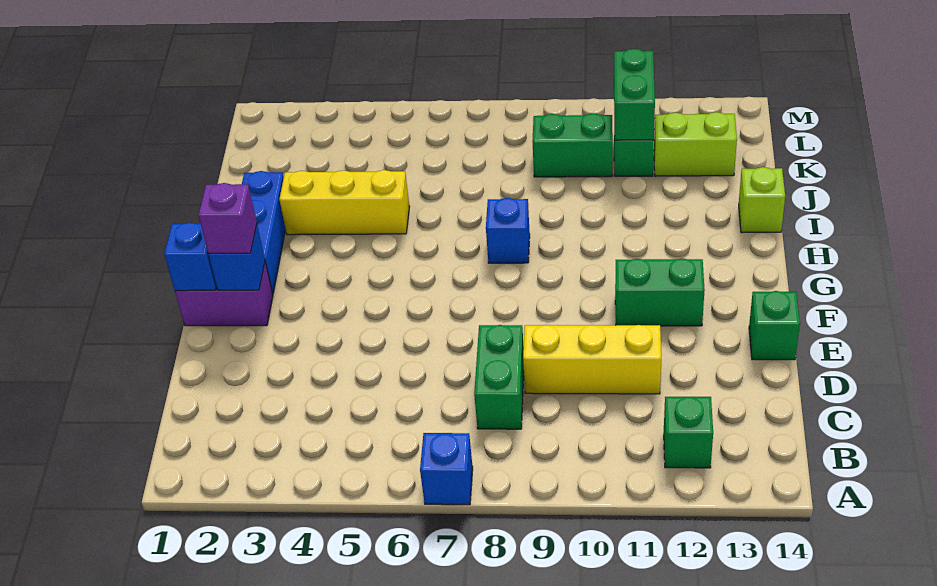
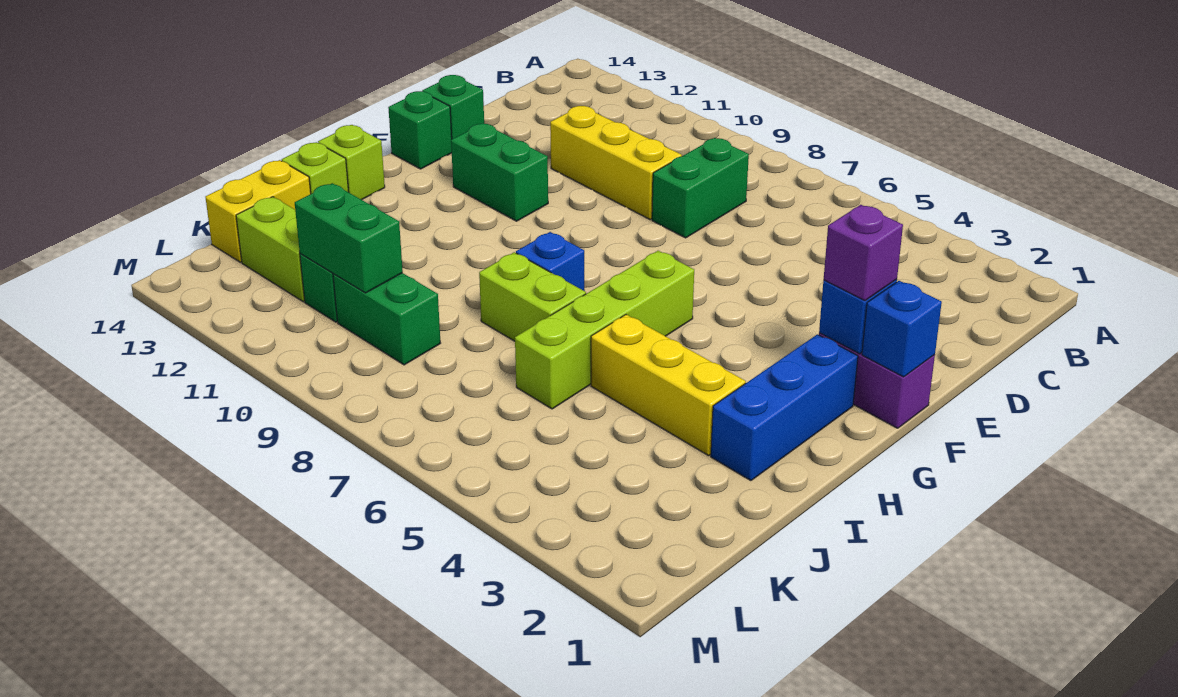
blue 1x1 brick [420,433,473,505] -> none
green 1x1 brick [664,397,713,468] -> green 1x1 brick moved to [388,91,452,169]
none -> lime 1x4 brick [515,251,694,409]
none -> lime 1x1 brick [318,125,385,200]
none -> lime 1x2 brick [479,252,586,341]
none -> yellow 1x2 brick [205,160,311,262]
green 1x2 brick [614,49,655,140] -> green 1x2 brick turned to [295,183,403,293]

